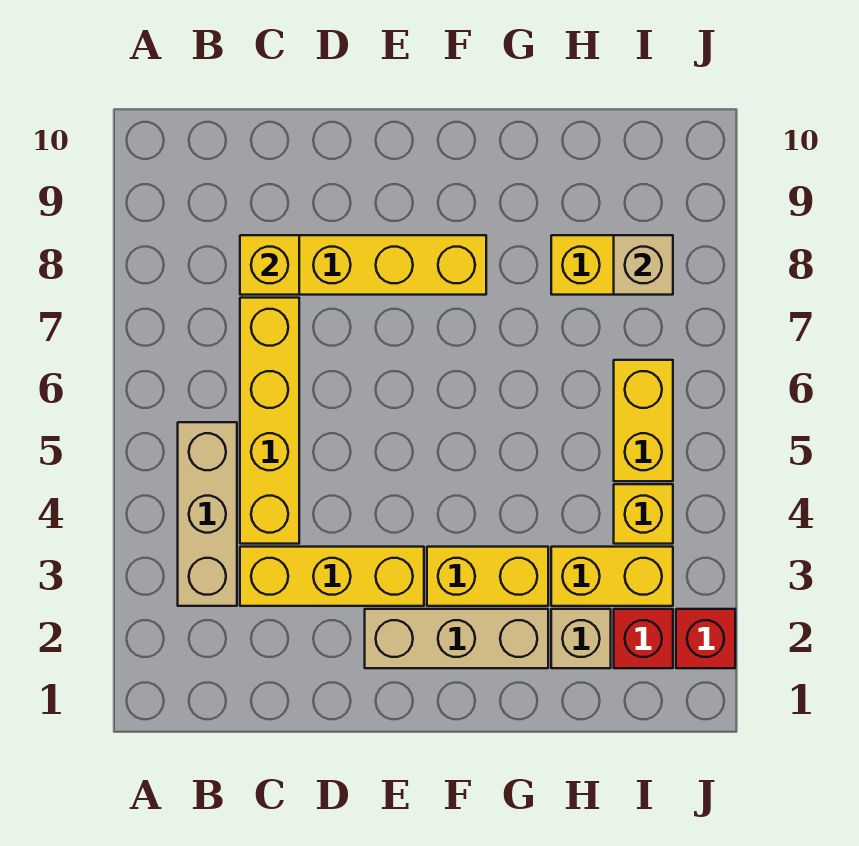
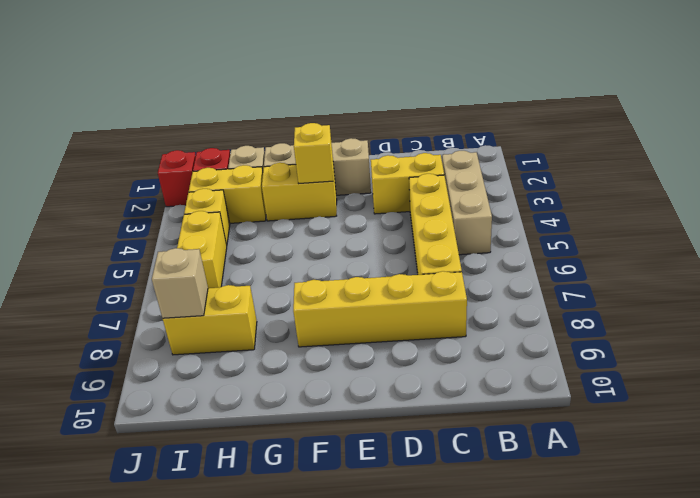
yellow 1x3 brick [240,547,424,606] -> yellow 1x2 brick [371,153,444,214]
yellow 1x1 brick [240,235,299,295] -> yellow 1x1 brick moved to [294,123,333,183]

